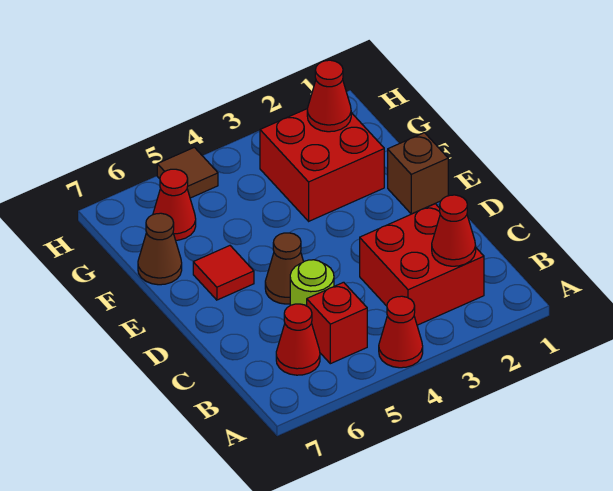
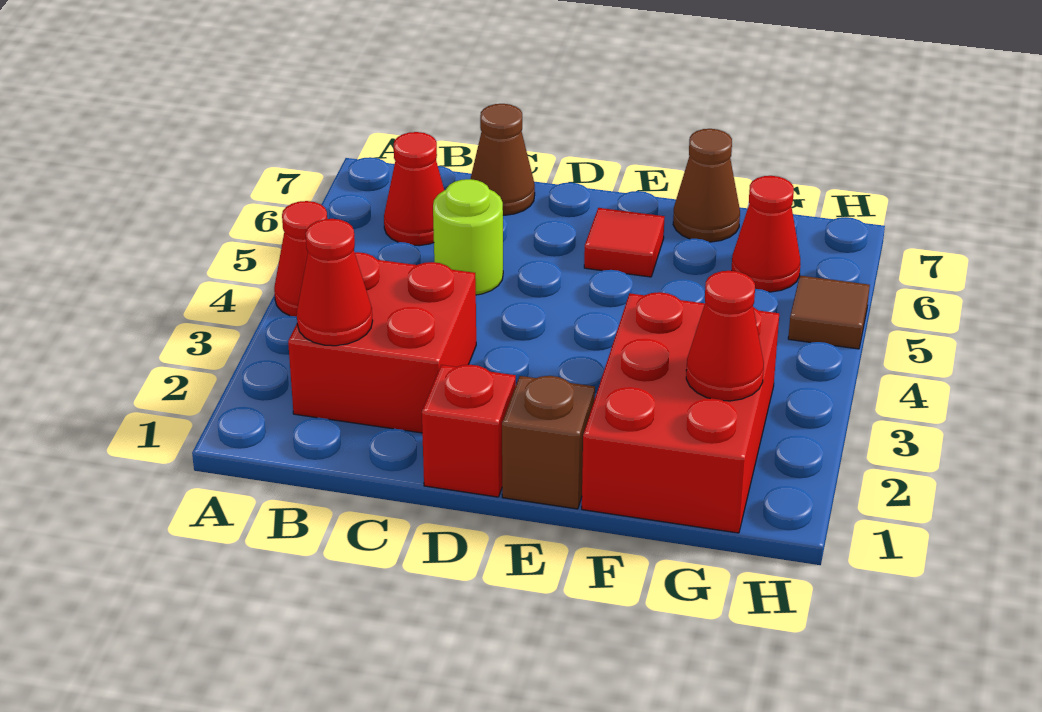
red 1x1 brick [307,282,367,364] -> red 1x1 brick moved to [422,365,516,497]
brown 1x1 cone [265,233,304,304] -> brown 1x1 cone moved to [471,104,535,215]
red 2x2 brick [260,109,384,221] -> red 2x3 brick [582,292,779,533]

